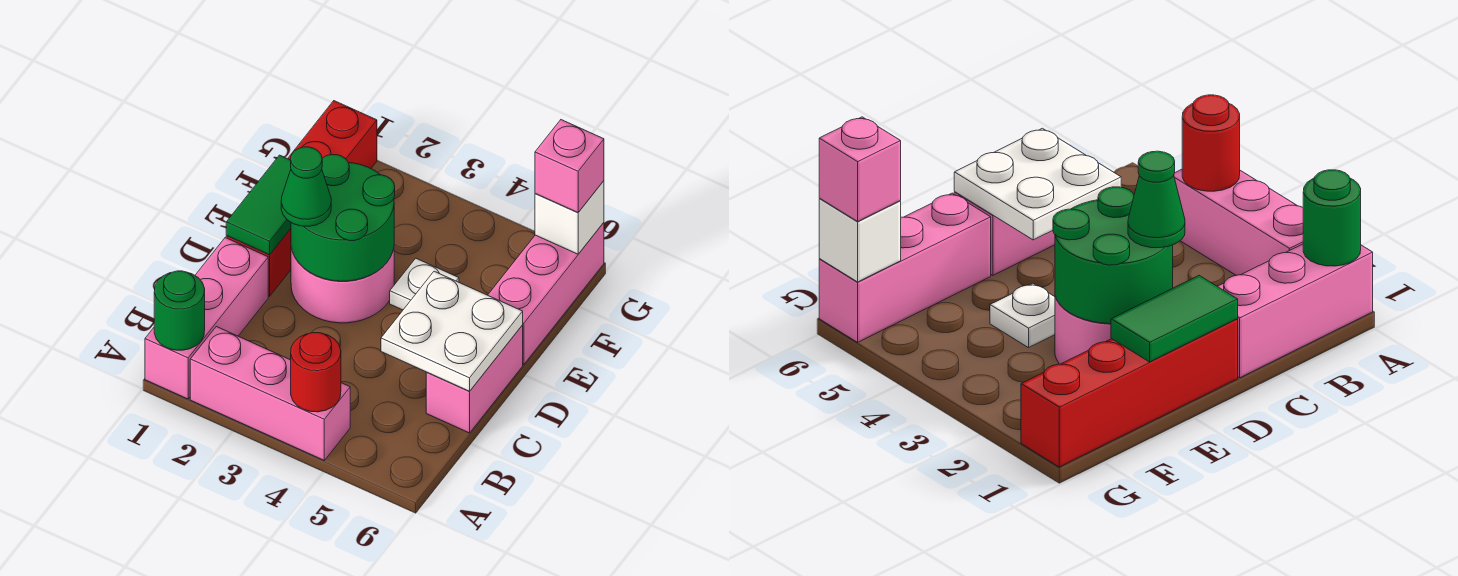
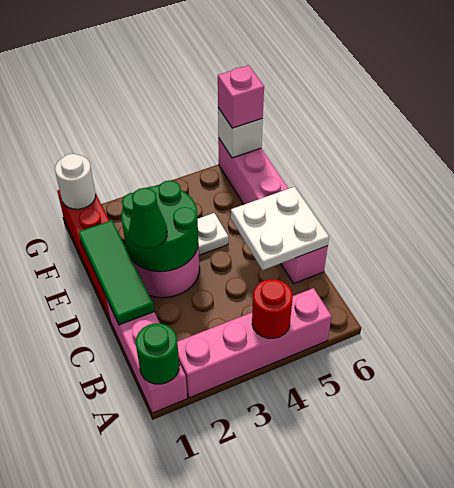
pink 1x3 brick [190,327,350,460] -> pink 1x4 brick [177,288,332,398]
green 1x2 tile [226,155,291,255] -> green 1x3 tile [78,220,154,325]
none -> white 1x1 round brick [55,154,96,209]

